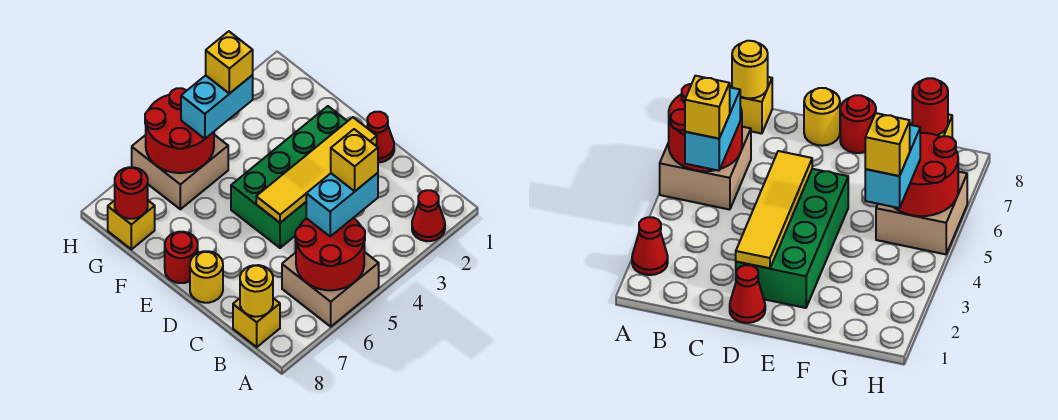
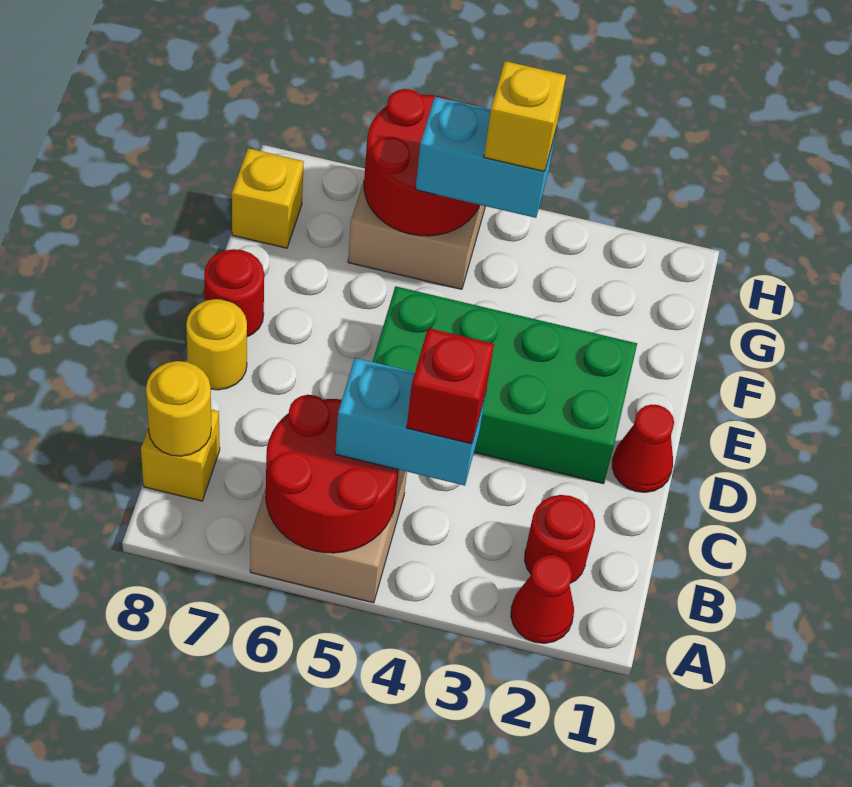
yellow 1x1 brick [331,129,378,191] -> red 1x1 brick [407,328,494,444]
yellow 1x4 tile [256,117,377,223] -> none
red 1x1 round brick [115,167,148,219] -> red 1x1 round brick moved to [525,495,595,583]

